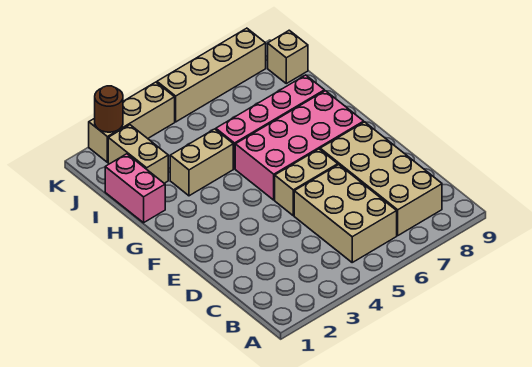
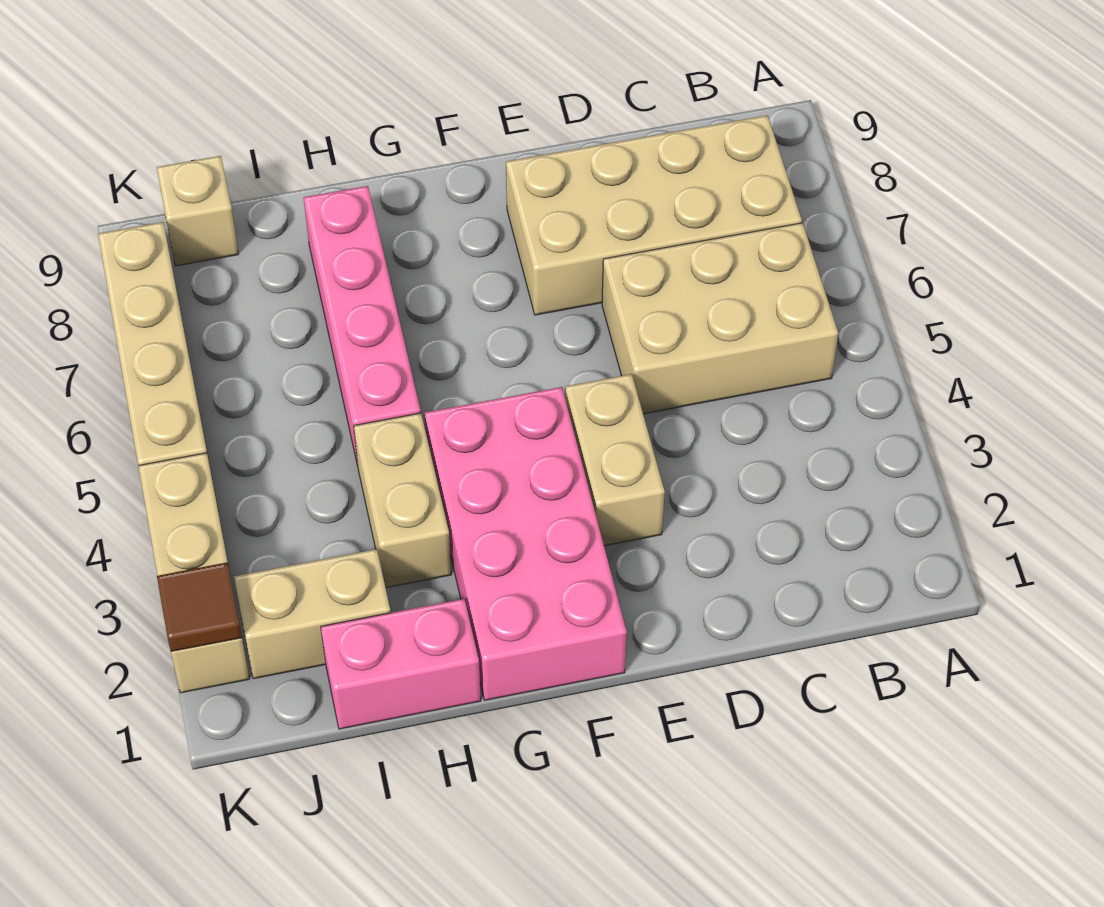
tan 1x2 brick [275,149,338,216] -> tan 1x2 brick moved to [565,374,665,546]
pink 2x4 brick [235,91,364,200] -> pink 2x4 brick moved to [425,387,627,700]
brown 1x1 round brick [95,86,123,132] -> brown 1x1 tile [157,562,242,651]

